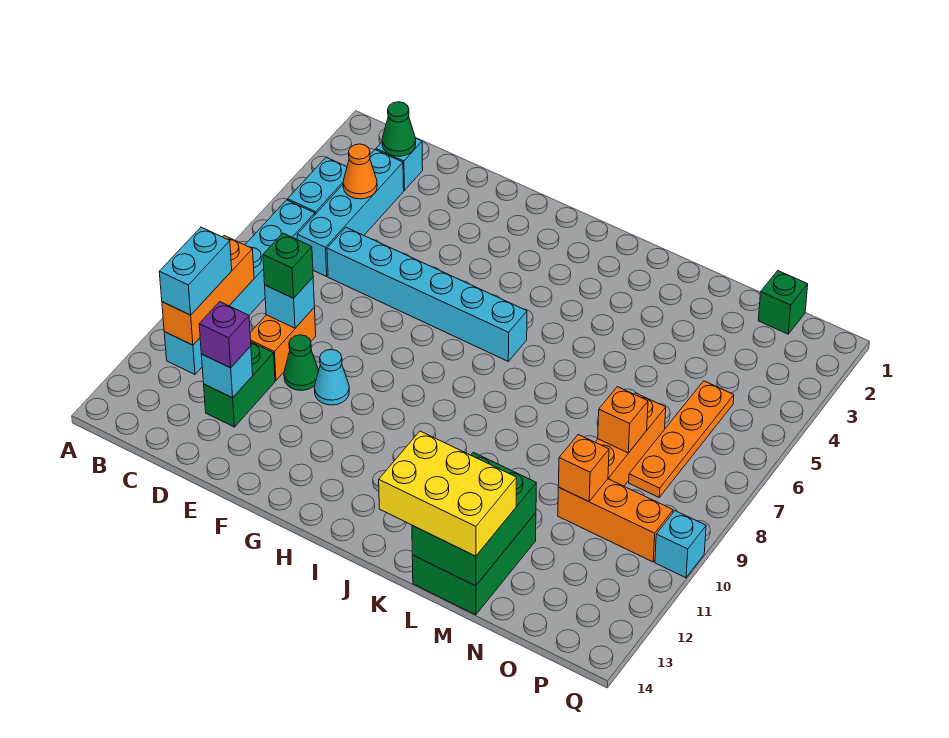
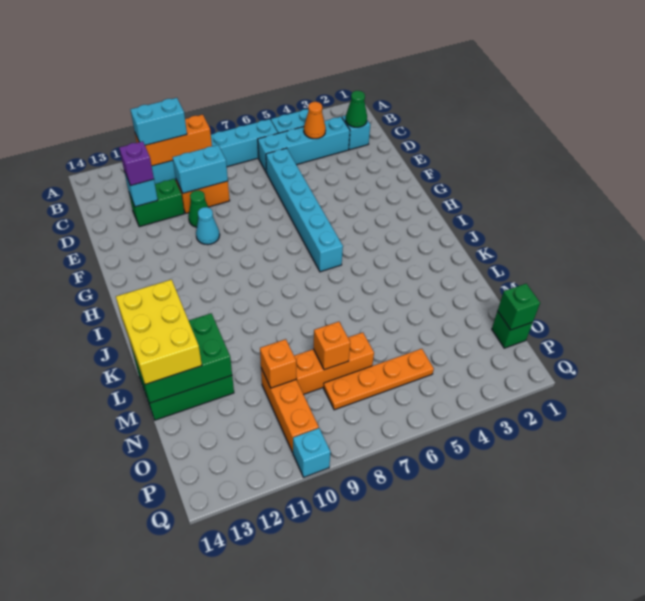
cyan 1x1 brick [265,278,314,328] -> cyan 1x2 brick [172,145,228,193]
green 1x1 brick [263,233,313,298] -> green 1x1 brick moved to [498,284,540,330]

